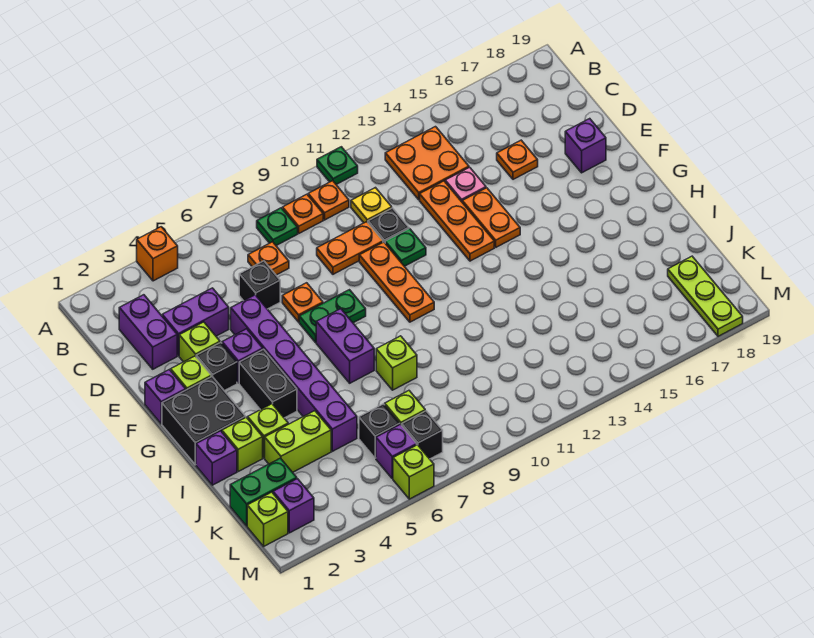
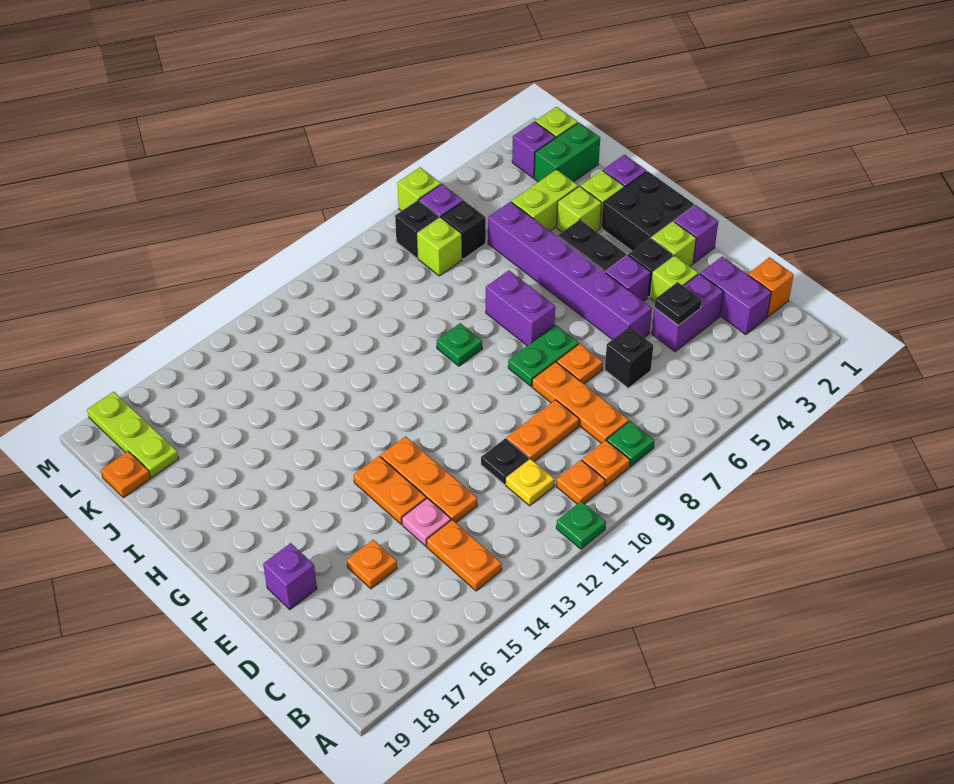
orange 1x1 brick [137,227,178,281] -> orange 1x1 brick moved to [748,257,794,317]
orange 2x2 plate [385,127,469,200] -> orange 1x2 plate [427,520,502,591]
orange 1x1 plate [248,242,289,275] -> orange 1x1 plate moved to [101,451,151,498]
none -> black 1x1 plate [654,282,702,325]
orange 1x3 plate [359,242,434,322] -> orange 1x3 plate moved to [532,362,629,443]
green 1x1 plate [385,229,426,266] -> green 1x1 plate moved to [437,323,482,366]
lime 1x1 brick [376,336,417,390] -> none

